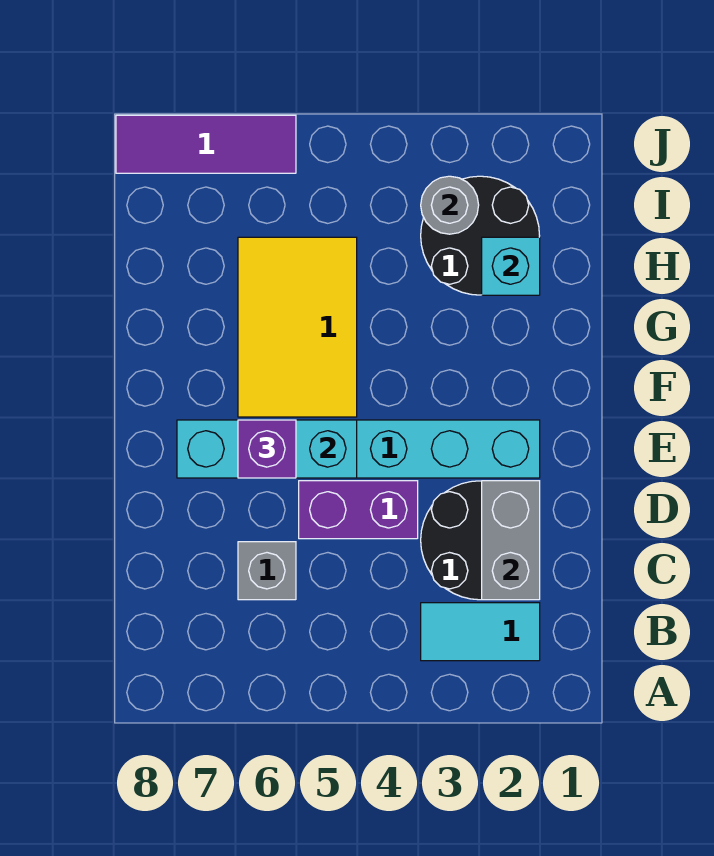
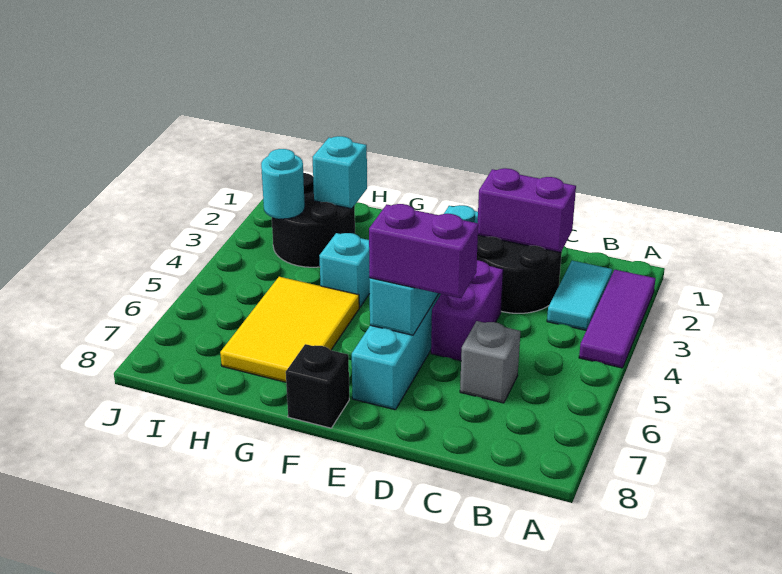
grey 1x2 brick [482,481,540,600] -> purple 1x2 brick [478,168,576,252]
purple 1x1 brick [238,420,296,478] -> purple 1x2 brick [369,204,478,298]
yellow 2x3 tile [238,237,357,417] -> yellow 2x3 tile turned to [220,277,359,382]
none -> black 1x1 brick [286,344,349,428]
none -> cyan 1x1 brick [319,233,370,308]
grey 1x1 round brick [421,176,479,234] -> cyan 1x1 round brick [261,149,305,219]
purple 1x3 tile [116,115,296,173] -> purple 1x3 tile moved to [579,270,656,368]

